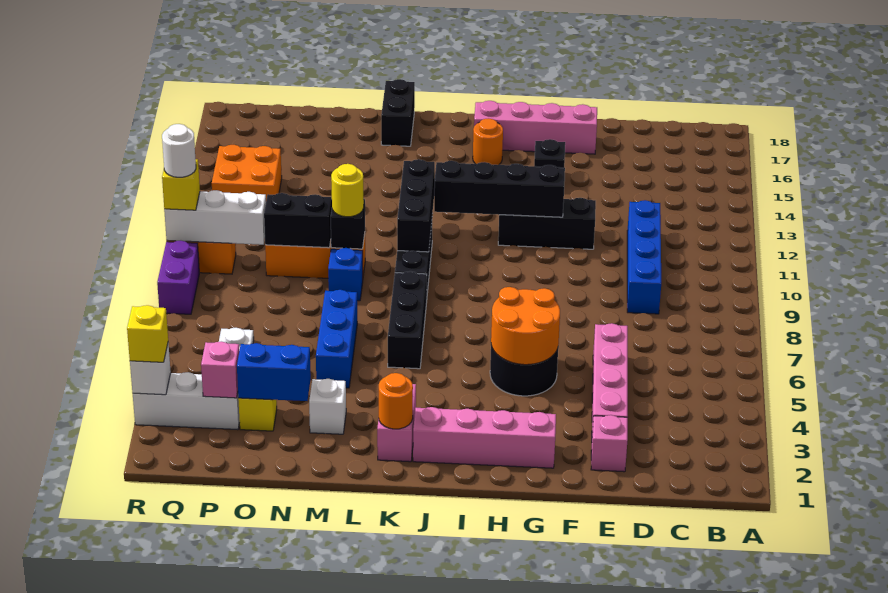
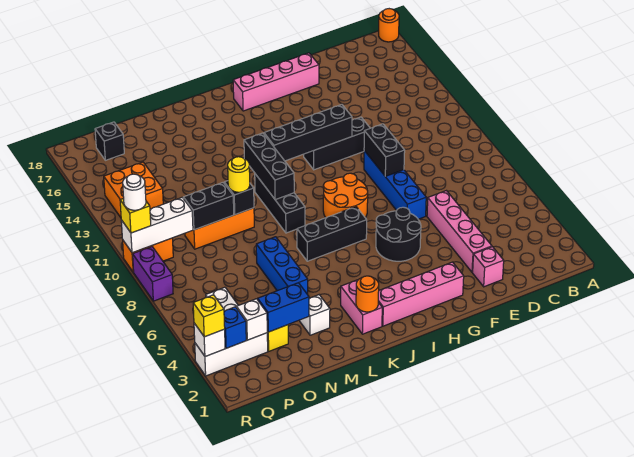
blue 1x4 brick [627,200,661,314] -> blue 1x4 brick moved to [364,151,426,219]
orange 2x2 round brick [491,287,560,365] -> orange 2x2 round brick moved to [323,173,368,218]
black 1x1 brick [534,139,565,168] -> black 1x1 brick moved to [95,122,124,160]
orange 1x1 round brick [473,118,503,165] -> orange 1x1 round brick moved to [379,9,399,42]
black 1x3 brick [388,271,427,369] -> black 1x3 brick turned to [297,207,367,261]
black 1x2 brick [381,79,415,146] -> black 1x2 brick moved to [364,124,405,176]
blue 1x1 brick [328,248,363,301] -> blue 1x1 brick moved to [224,307,246,348]
pink 1x1 brick [201,342,239,398] -> white 1x1 brick [237,299,267,340]

